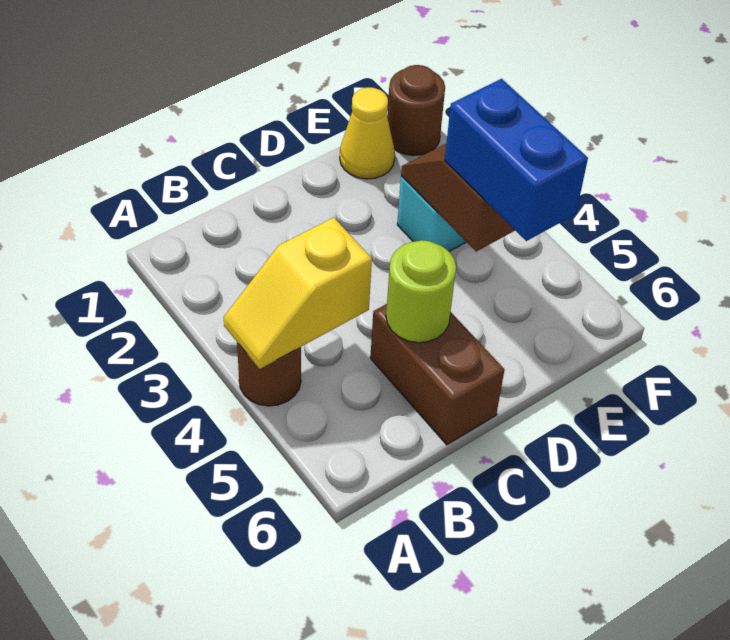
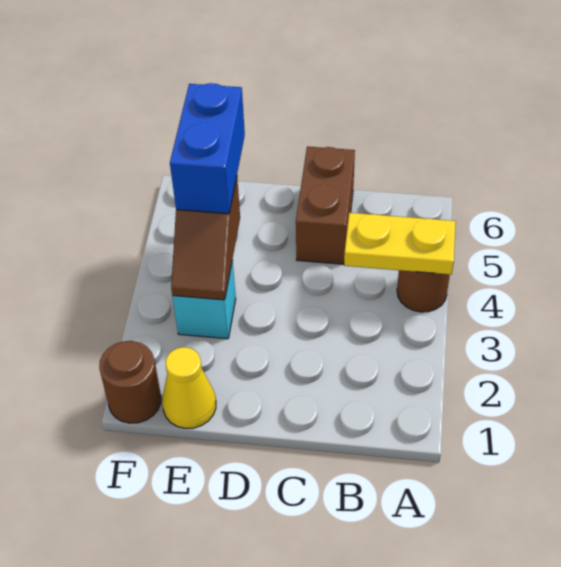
yellow 1x2 slope [224,218,372,369] -> yellow 1x2 plate [344,213,456,275]
lime 1x1 round brick [386,240,456,343] -> none

